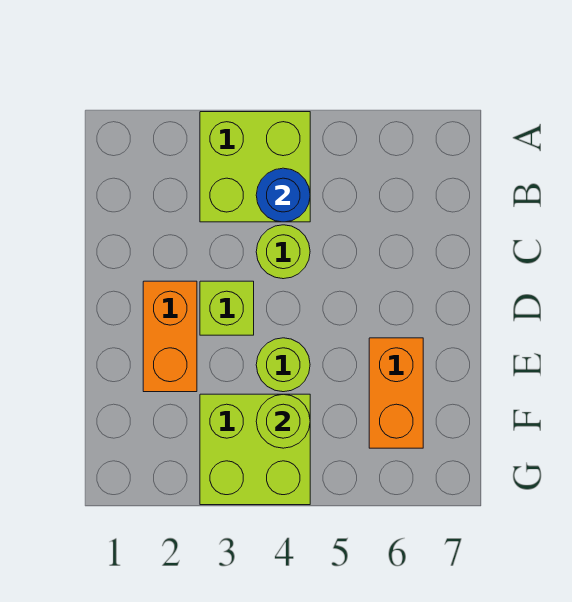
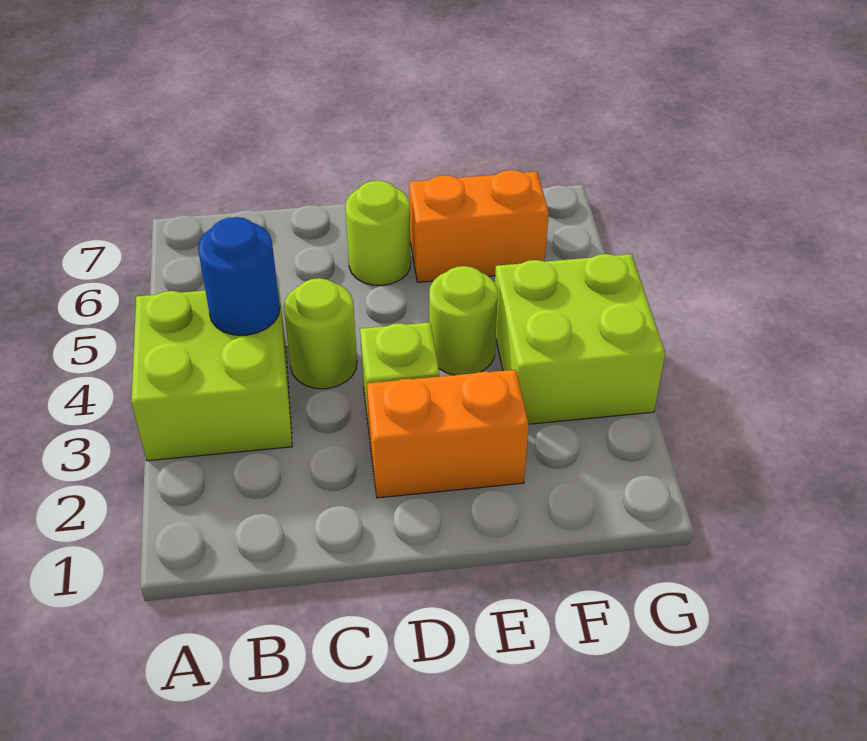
lime 1x1 round brick [256,394,310,448] -> lime 1x1 round brick moved to [345,181,411,285]

